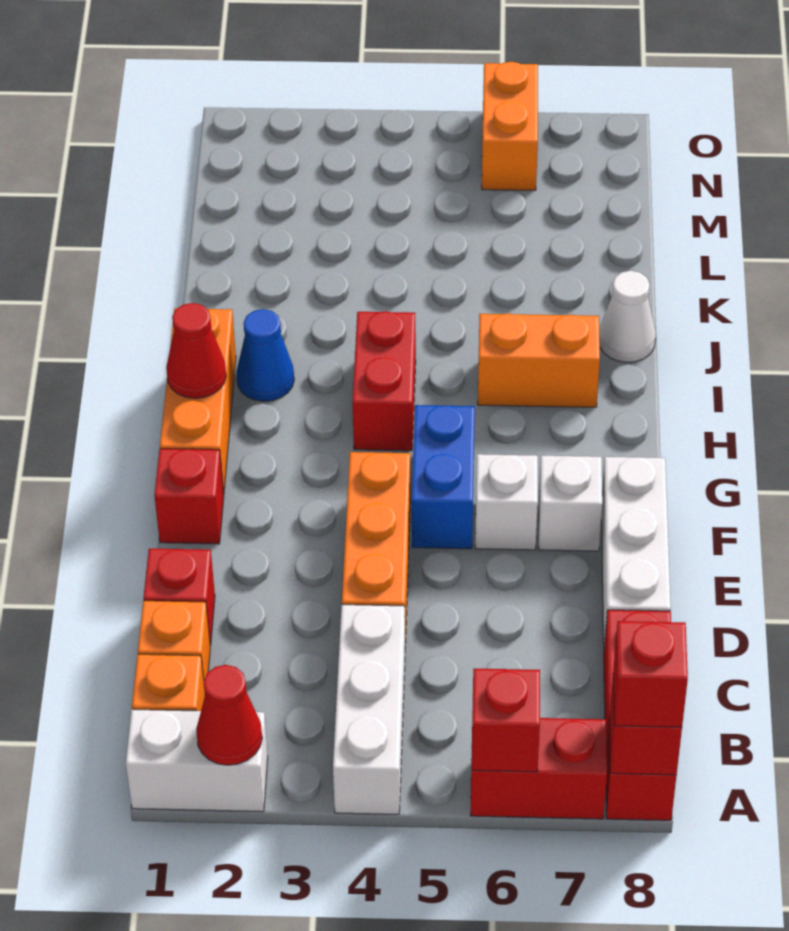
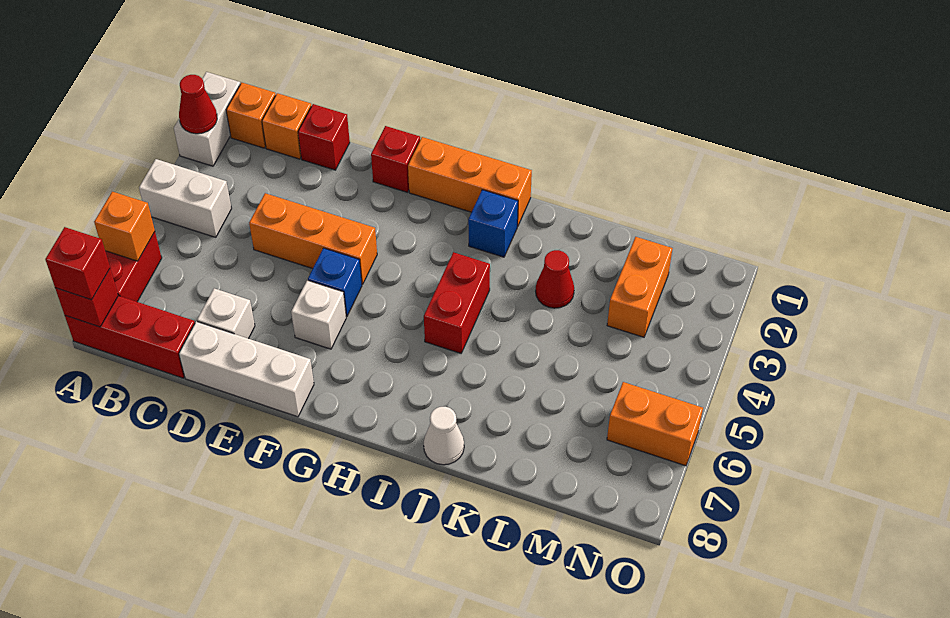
white 1x3 brick [333,605,405,814] -> white 1x2 brick [139,159,232,237]
red 1x1 brick [471,669,540,772] -> orange 1x1 brick [94,192,155,261]
blue 1x2 brick [412,405,475,549] -> blue 1x1 brick [308,248,362,316]
white 1x1 brick [539,456,602,551] -> white 1x1 brick moved to [197,288,255,339]
red 1x1 cone [166,303,226,398] -> red 1x1 cone moved to [536,250,574,308]
red 1x2 brick [352,311,416,451] -> red 1x2 brick turned to [424,252,490,353]
blue 1x1 cone [236,309,294,401] -> blue 1x1 brick [468,190,518,257]
orange 1x2 brick [478,313,600,407] -> orange 1x2 brick moved to [607,237,673,337]

